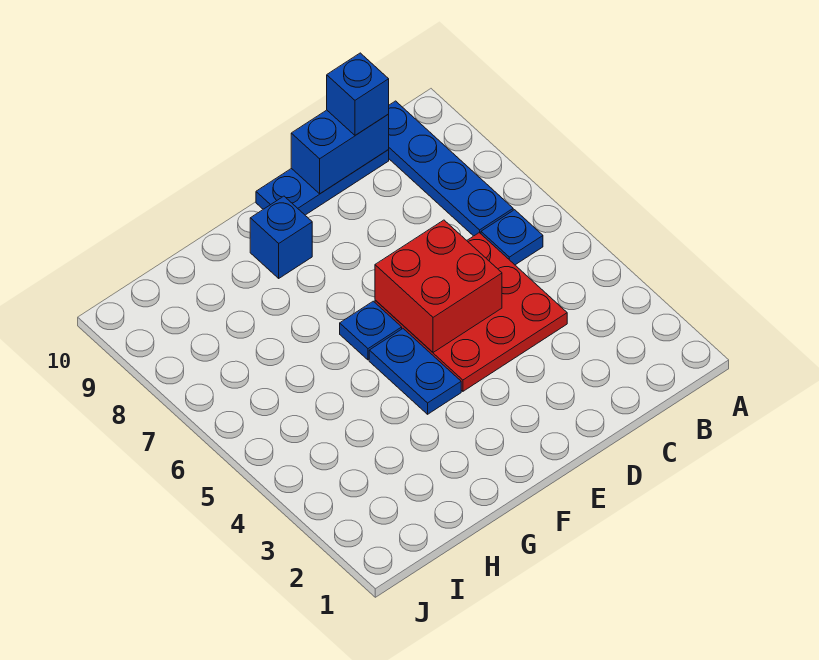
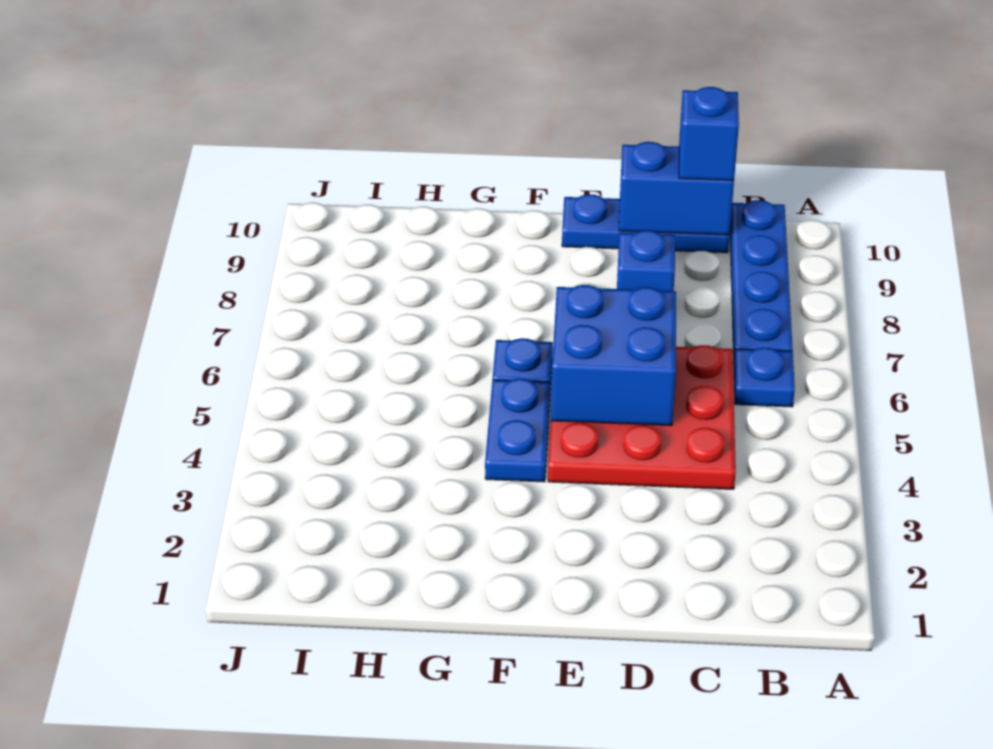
red 2x2 brick [375,220,502,352] -> blue 2x2 brick [551,285,676,426]
blue 1x1 brick [250,196,312,278] -> blue 1x1 brick moved to [617,230,675,291]

